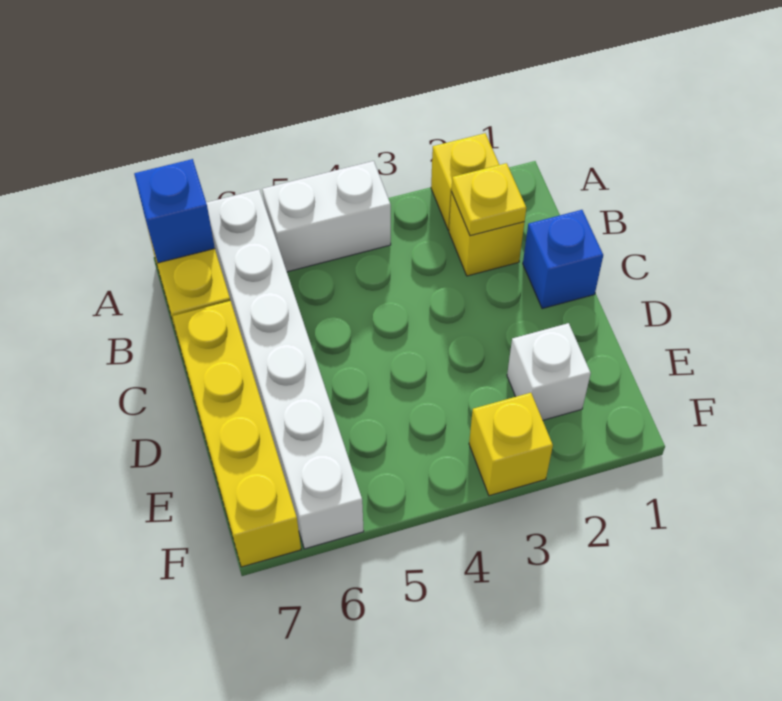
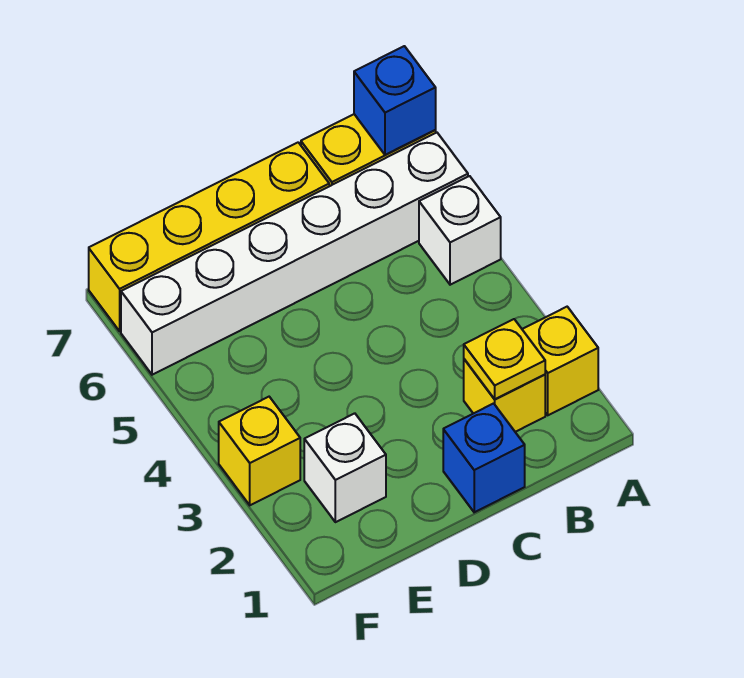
white 1x2 brick [262,161,391,272] -> white 1x1 brick [419,176,501,285]

